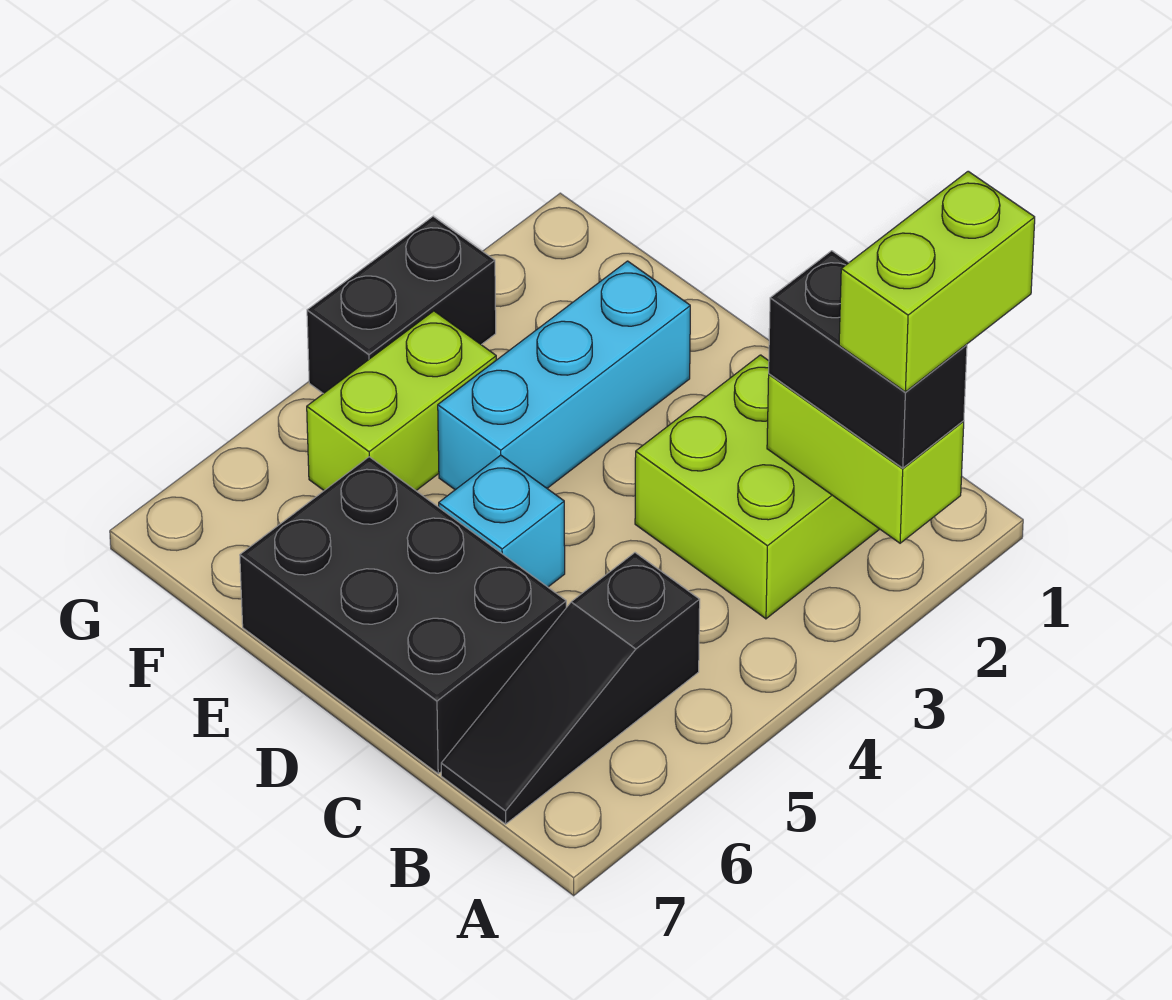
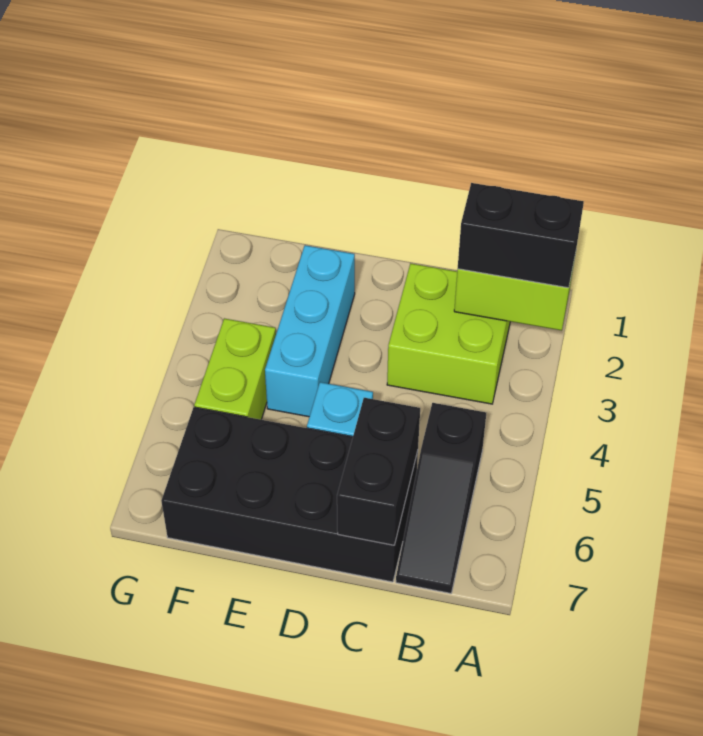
lime 1x2 brick [839,171,1035,392] -> none
black 2x3 brick [240,457,566,774] -> black 2x4 brick [161,407,418,582]
black 1x2 brick [307,216,496,394] -> black 1x2 brick moved to [337,398,420,545]

